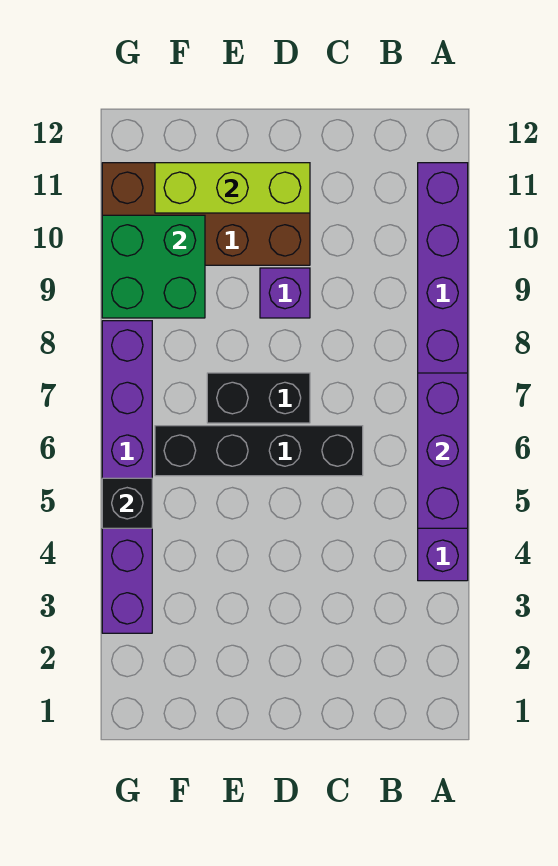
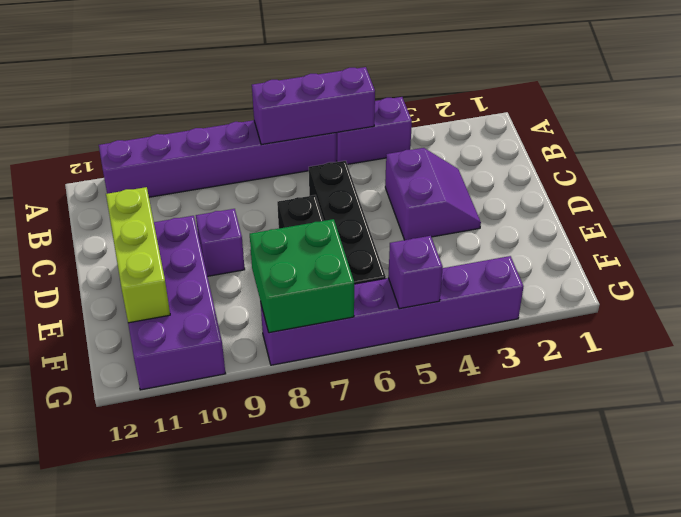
none -> purple 2x2 slope [385,148,481,240]
brown 2x4 brick [102,163,310,265] -> purple 2x4 brick [128,216,226,390]
green 2x2 brick [102,215,205,318] -> green 2x2 brick moved to [250,219,354,333]
black 1x1 brick [102,478,152,528] -> purple 1x1 brick [388,236,443,309]

